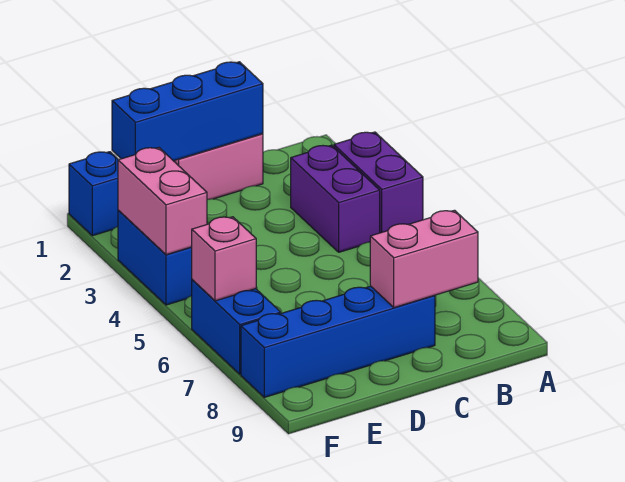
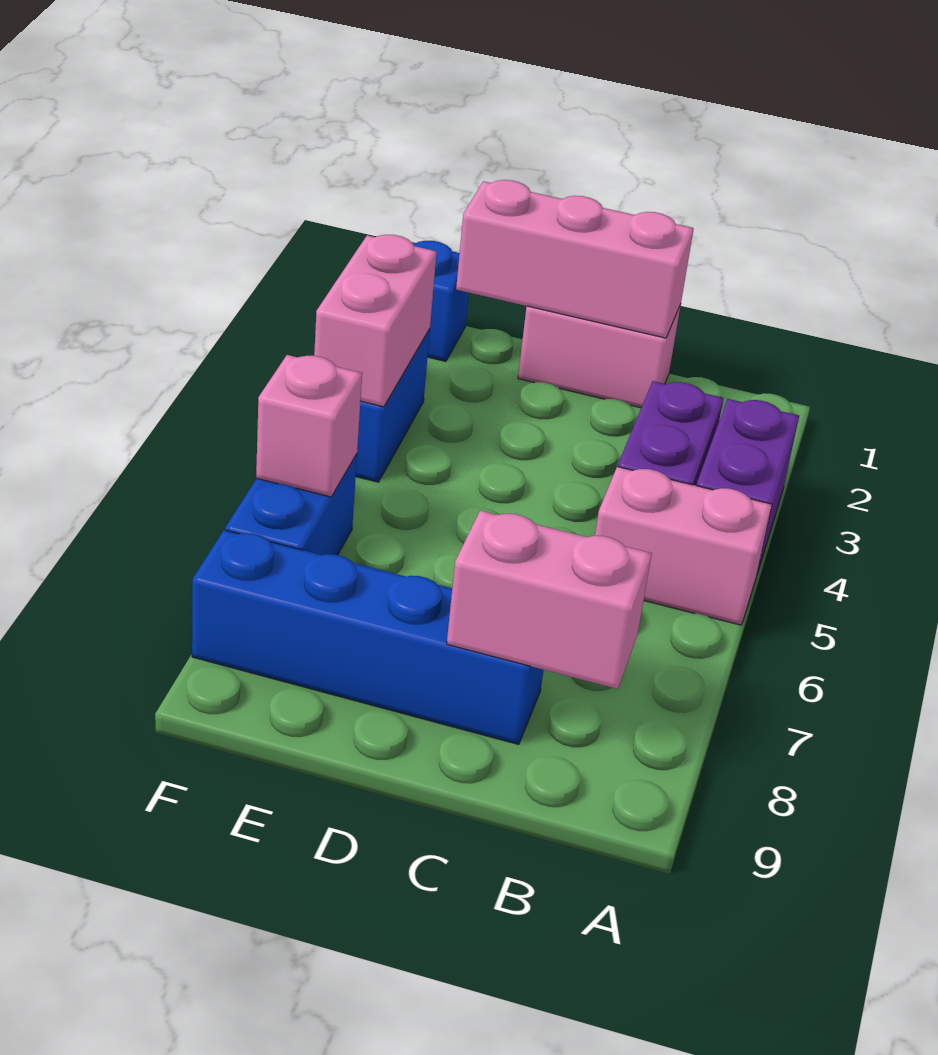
none -> pink 1x2 brick [595,467,772,625]
blue 1x3 brick [112,62,263,161] -> pink 1x3 brick [456,180,694,338]

